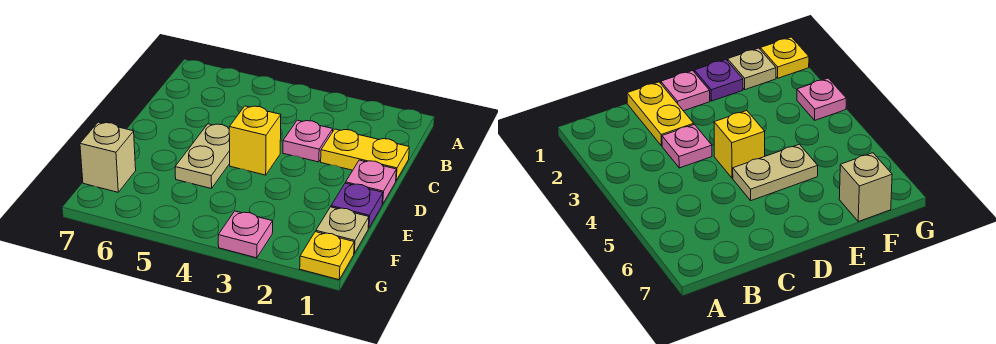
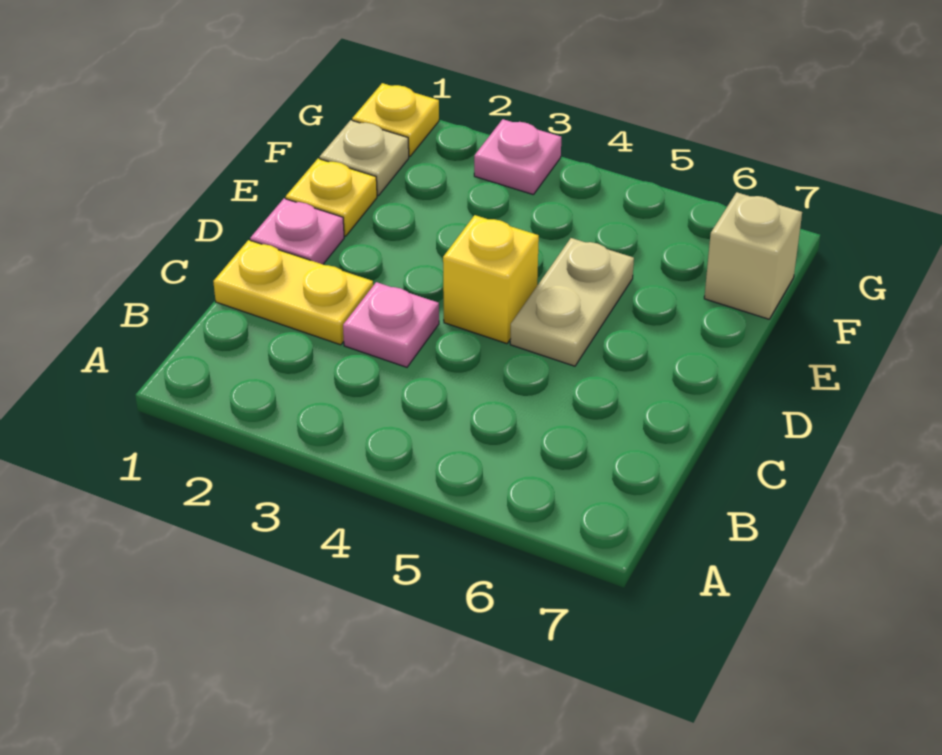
purple 1x1 plate [331,183,383,228] -> yellow 1x1 plate [286,159,377,236]

